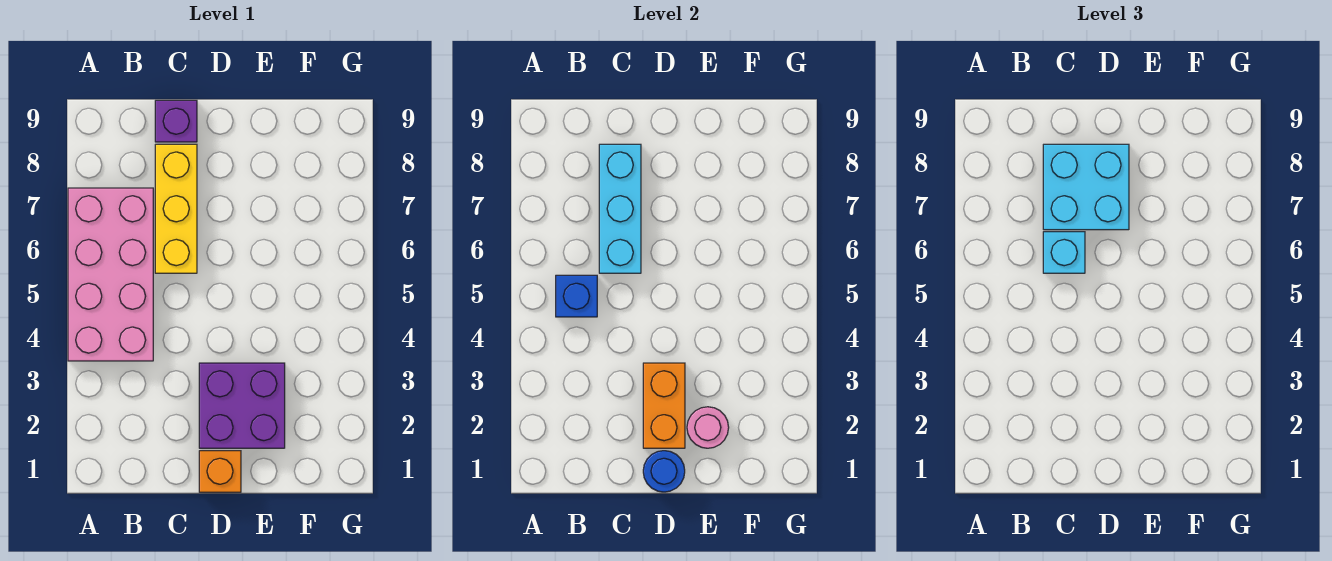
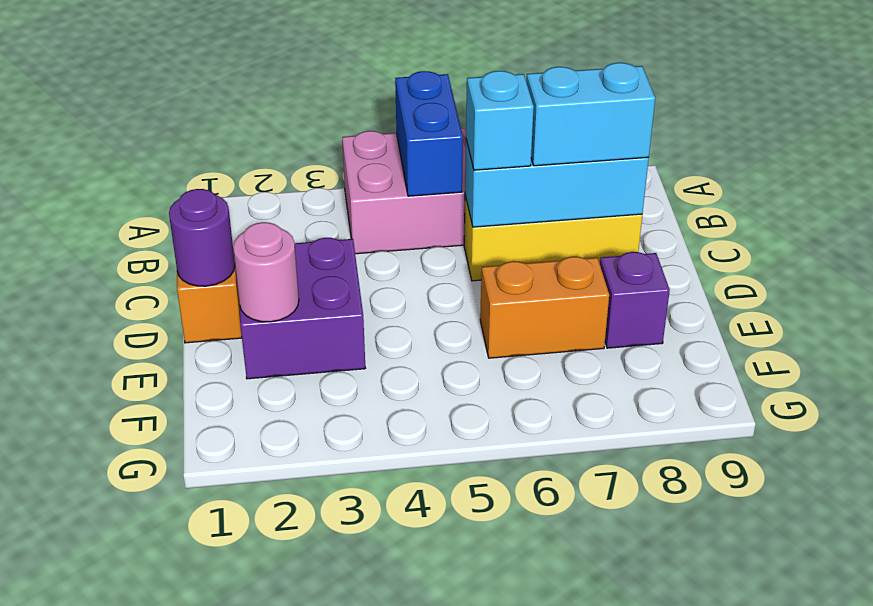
blue 1x1 brick [556,275,597,317] -> blue 1x2 brick [395,71,463,196]
cyan 2x2 brick [1043,144,1129,230] -> cyan 1x2 brick [526,63,655,166]
purple 1x1 brick [155,100,197,142] -> purple 1x1 brick moved to [600,252,670,348]
blue 1x1 round brick [643,451,685,492] -> purple 1x1 round brick [169,189,235,286]
orange 1x2 brick [643,363,685,448] -> orange 1x2 brick moved to [480,257,609,358]

